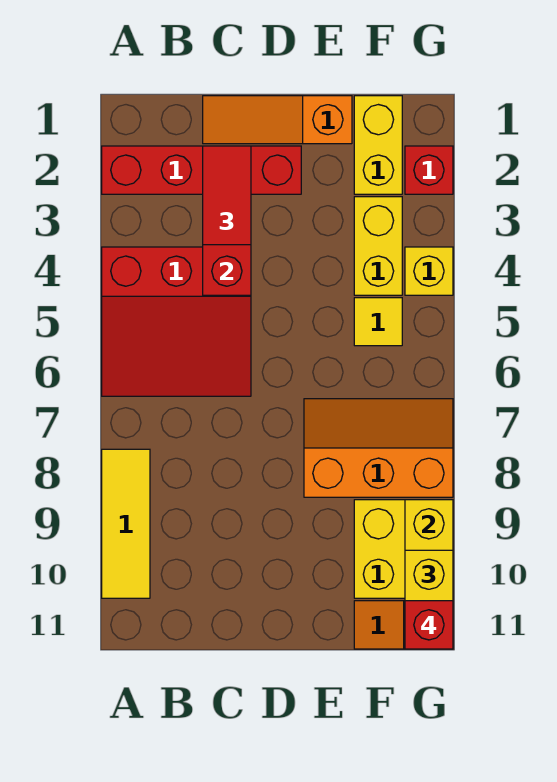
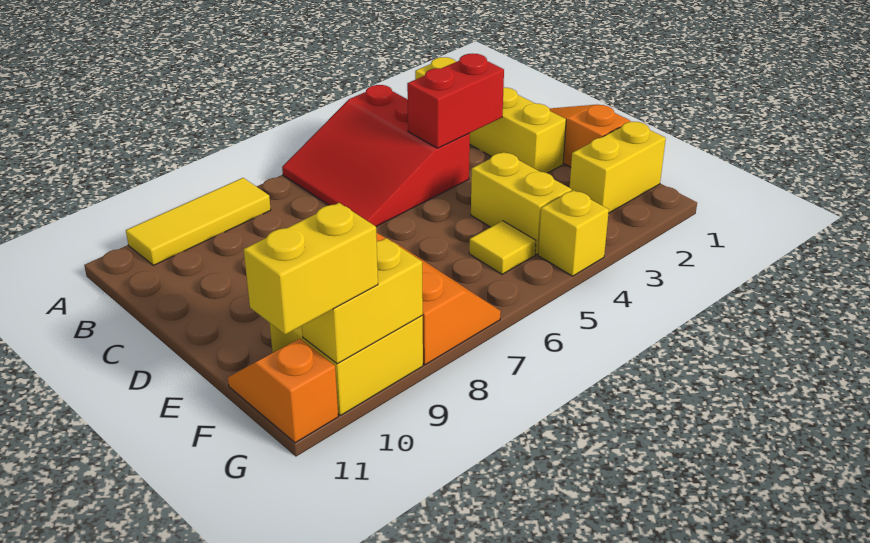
red 1x4 brick [102,146,301,194] -> yellow 1x4 brick [415,57,566,173]
red 1x2 tile [203,146,251,245] -> none
yellow 1x2 brick [354,197,402,295] -> yellow 1x2 brick turned to [471,152,572,255]
red 1x1 brick [405,146,453,194] -> none
red 1x1 brick [405,601,453,649] -> none

